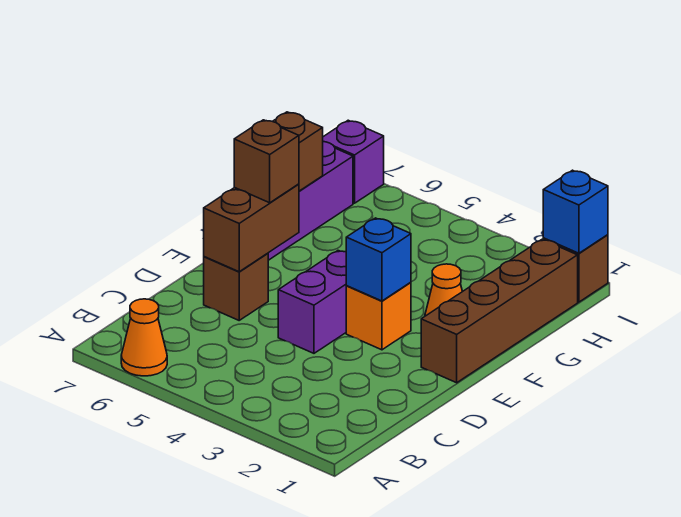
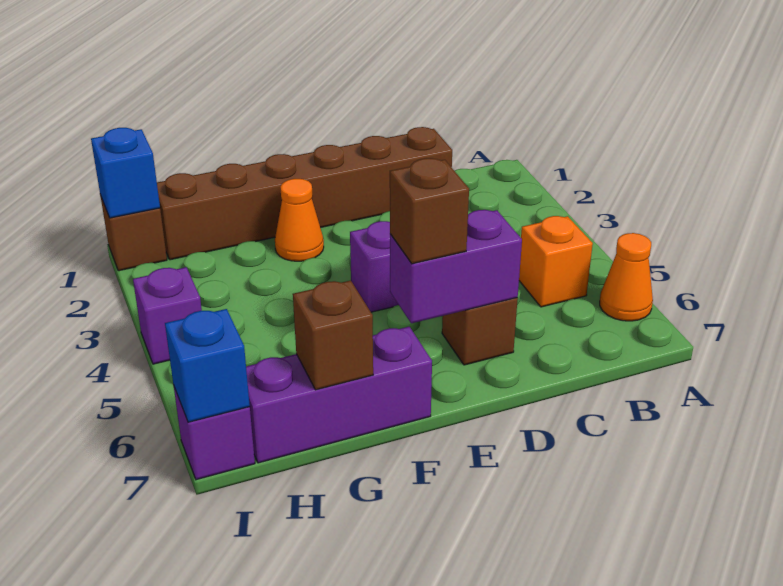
brown 1x2 brick [204,184,299,272] -> purple 1x2 brick [390,210,522,324]
brown 1x4 brick [421,240,578,383] -> brown 1x6 brick [157,127,452,260]
orange 1x1 brick [346,282,411,350] -> orange 1x1 brick moved to [519,216,593,307]
blue 1x1 brick [346,218,411,301] -> blue 1x1 brick moved to [165,309,250,422]
none -> purple 1x1 brick [133,267,202,364]

